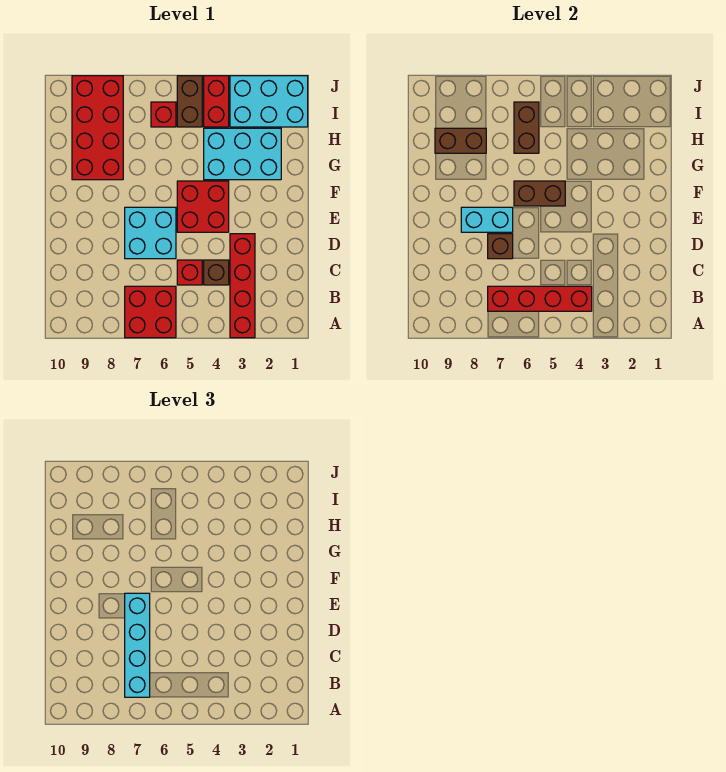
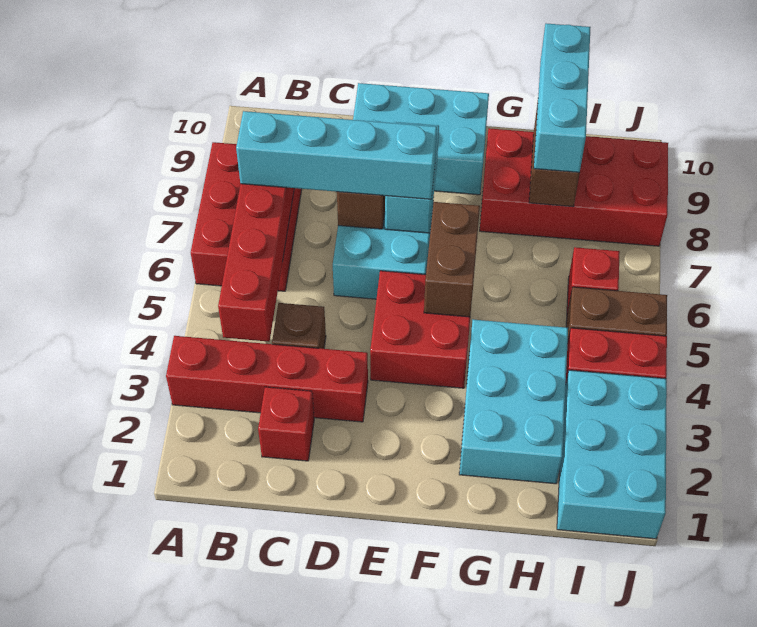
red 2x2 brick [125,286,176,338] -> red 2x3 brick [191,142,302,291]
red 1x1 brick [177,260,202,285] -> red 1x1 brick moved to [258,387,314,461]
none -> cyan 2x3 brick [353,83,489,195]
brown 1x2 brick [514,102,539,153] -> none
none -> cyan 1x3 brick [534,24,591,172]

